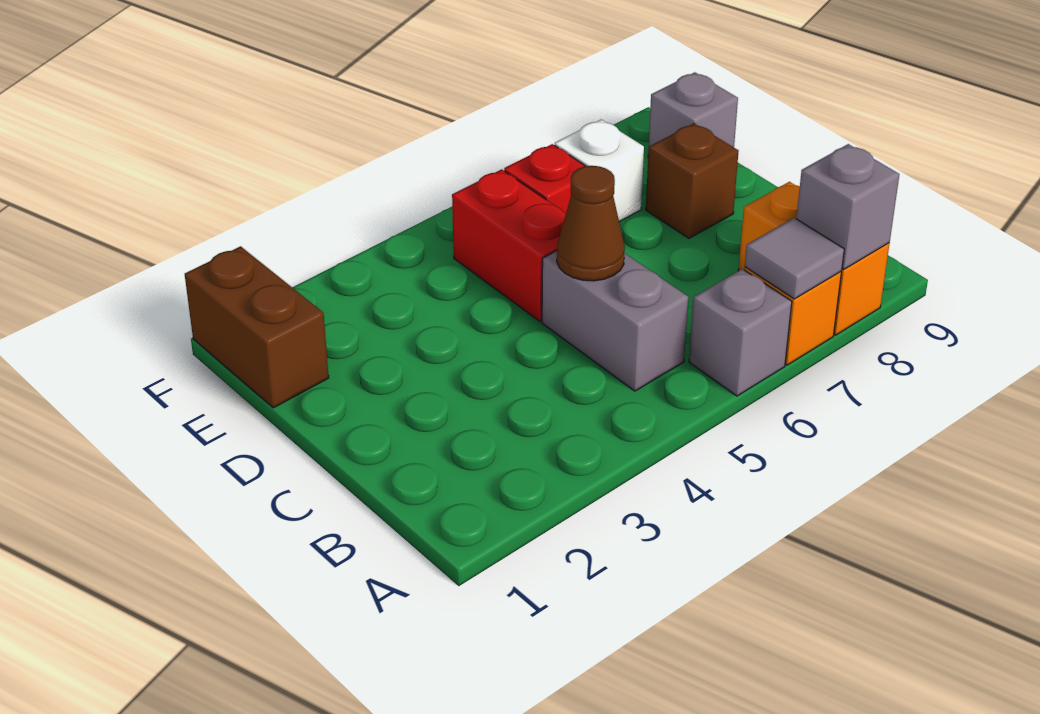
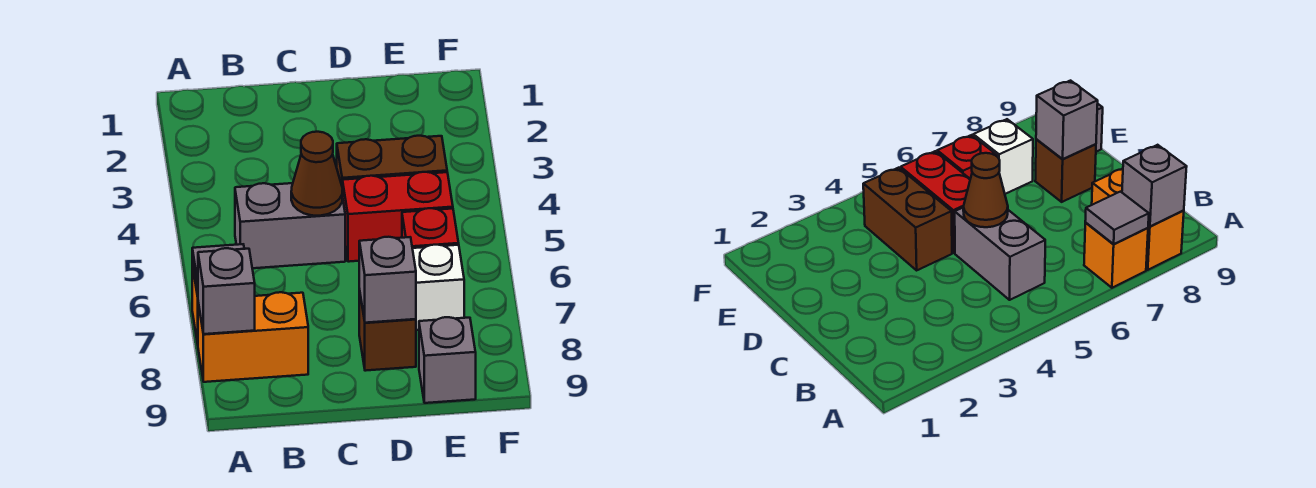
grey 1x1 brick [689,269,792,396] -> grey 1x1 brick moved to [359,237,416,323]
brown 1x2 brick [185,246,329,408] -> brown 1x2 brick moved to [337,136,447,185]

